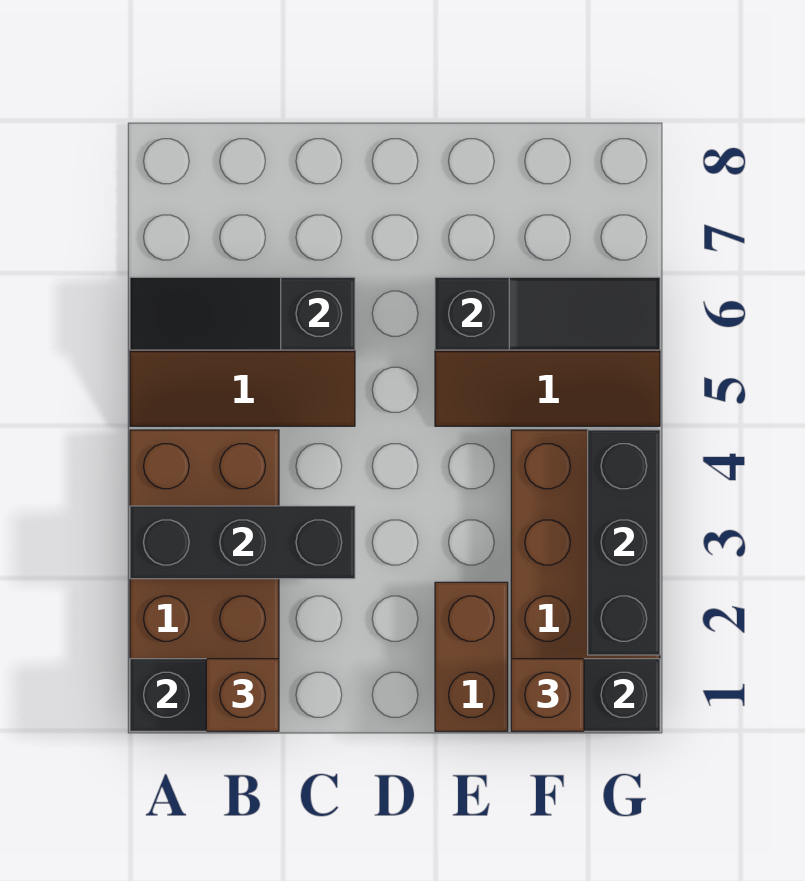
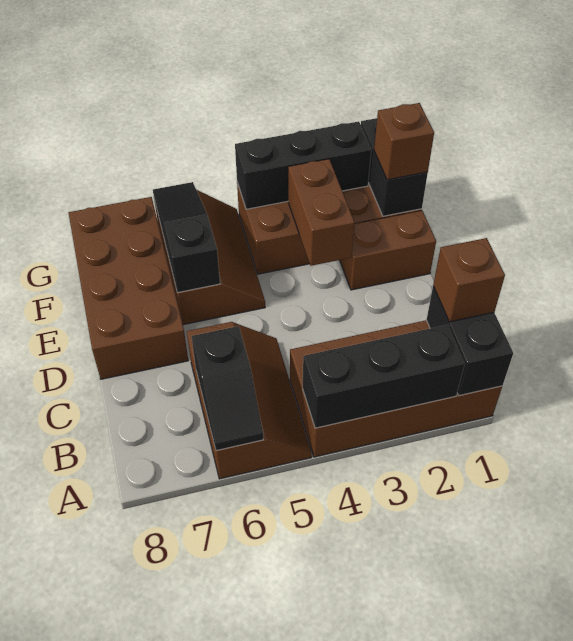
black 1x3 brick [130,506,355,579] -> black 1x3 brick turned to [303,325,465,428]
black 1x3 slope [130,277,355,350] -> black 1x2 slope [192,326,263,451]
none -> brown 2x4 brick [68,197,188,379]
none -> brown 1x2 brick [288,159,355,266]

